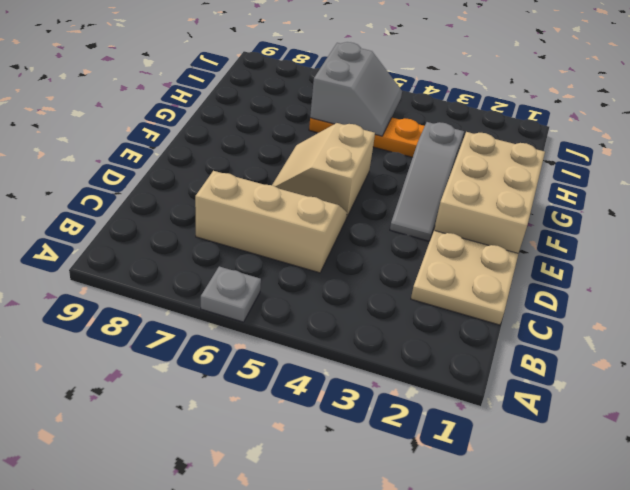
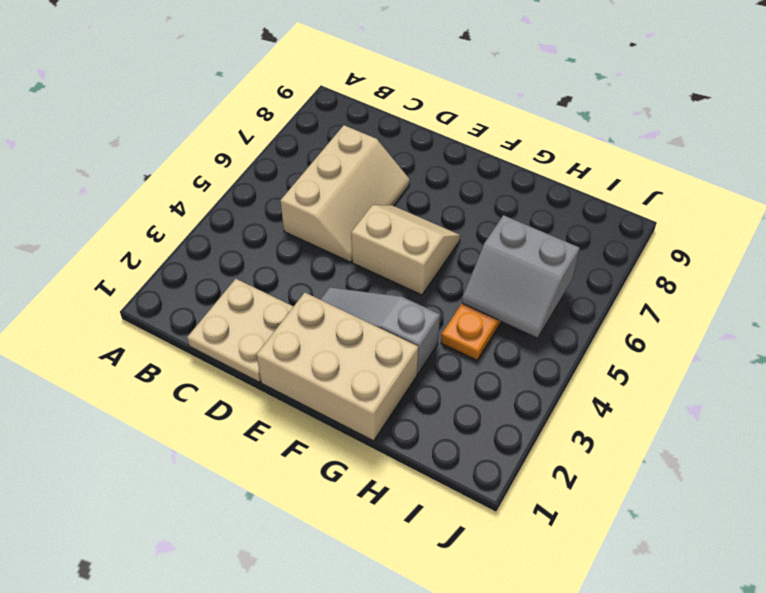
grey 1x1 plate [201,266,261,322] -> none

